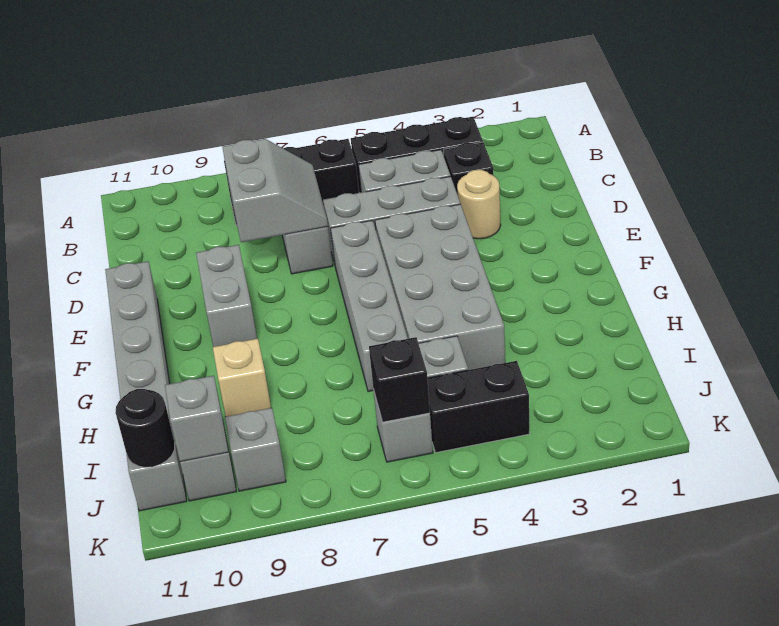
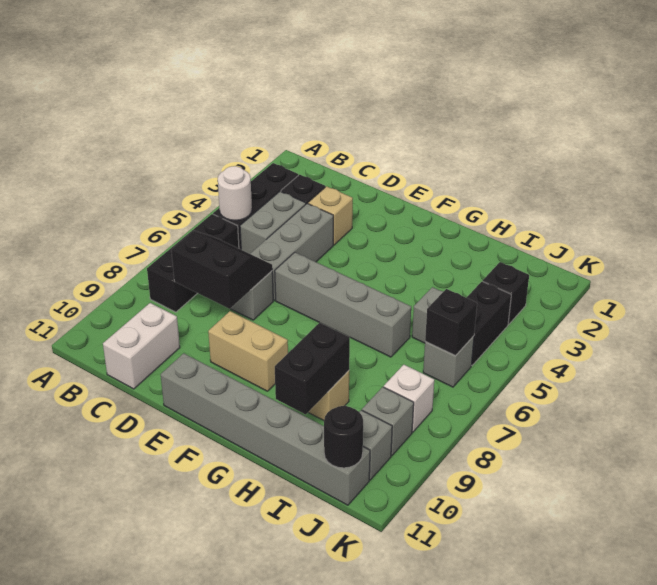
none -> white 1x1 round brick [218,166,252,220]
grey 2x2 slope [222,139,328,242] -> black 2x2 slope [171,231,272,309]
none -> white 1x2 brick [103,303,180,389]
tan 1x1 round brick [457,170,501,239] -> tan 1x1 brick [308,186,353,245]
grey 2x4 brick [375,204,505,370] -> none
grey 1x2 brick [196,245,257,347] -> tan 1x2 brick [208,311,288,391]
none -> black 1x2 brick [275,323,350,414]
none -> black 1x1 brick [483,262,529,324]
none -> white 1x1 brick [384,365,434,432]
grey 1x1 brick [165,376,228,462] -> none

